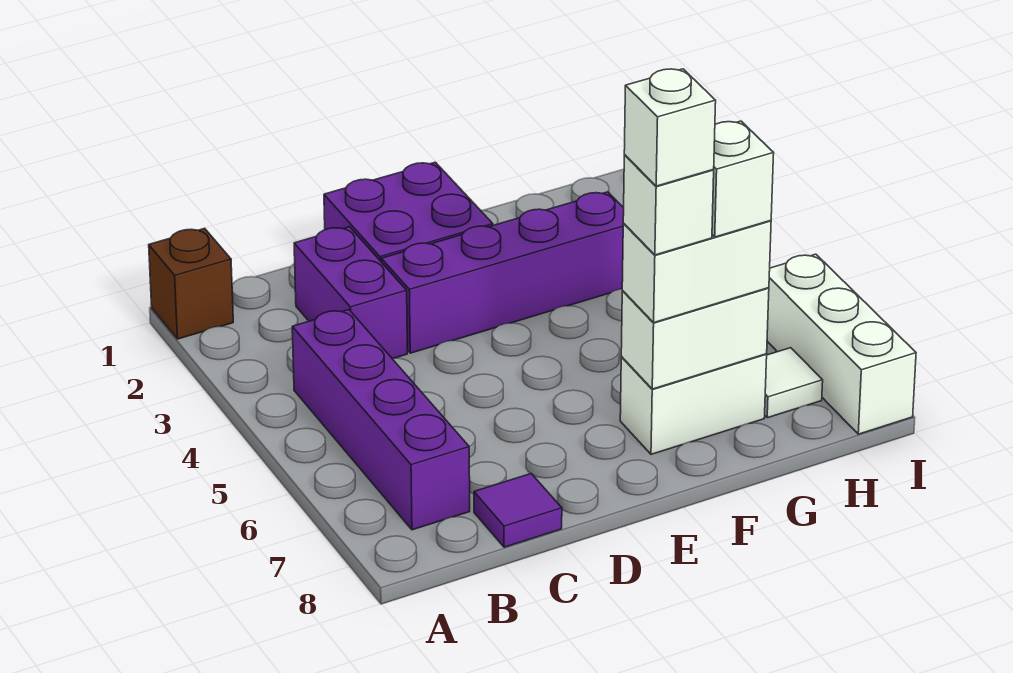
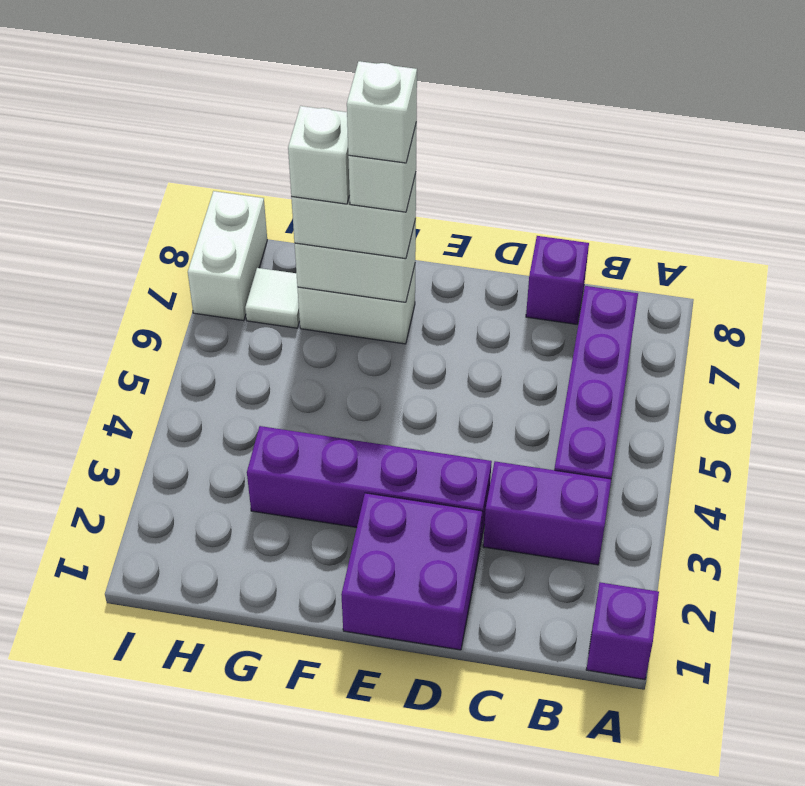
brown 1x1 brick [149,228,233,339] -> purple 1x1 brick [586,582,659,680]
purple 1x2 brick [294,227,407,358] -> purple 1x2 brick turned to [483,461,611,565]
purple 1x1 tile [474,474,562,547] -> purple 1x1 brick [526,236,589,324]
white 1x3 brick [767,254,916,434] -> white 1x2 brick [188,191,267,321]

